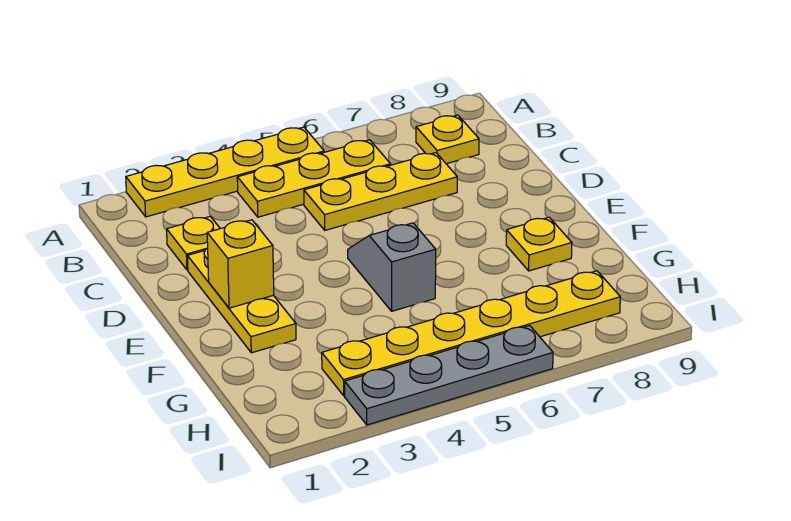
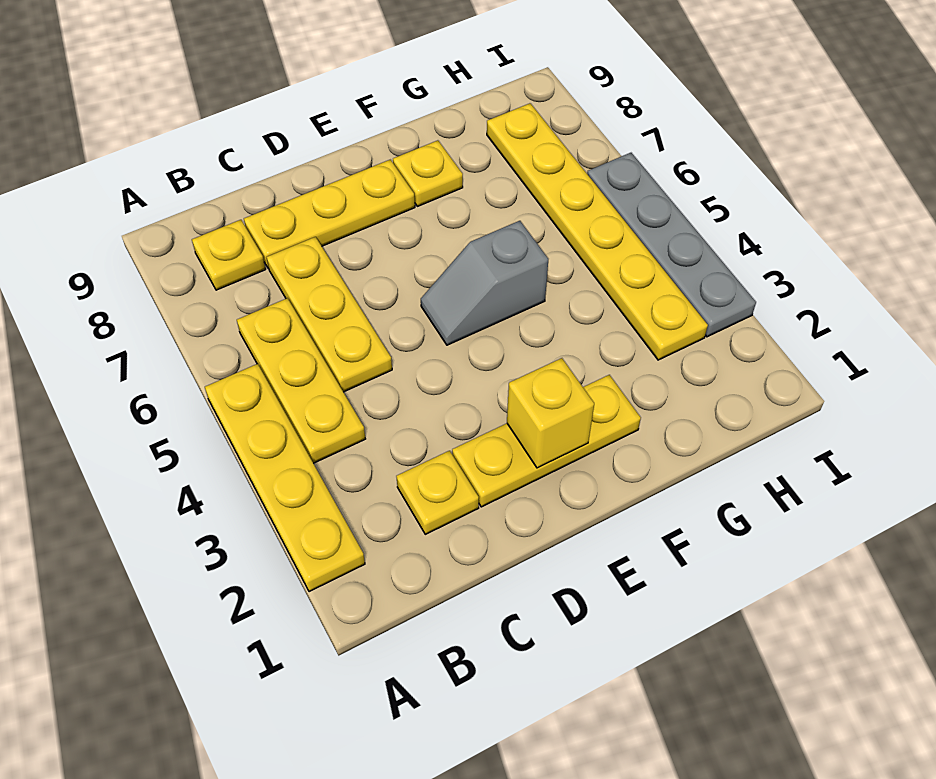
none -> yellow 1x3 plate [244,160,415,269]

